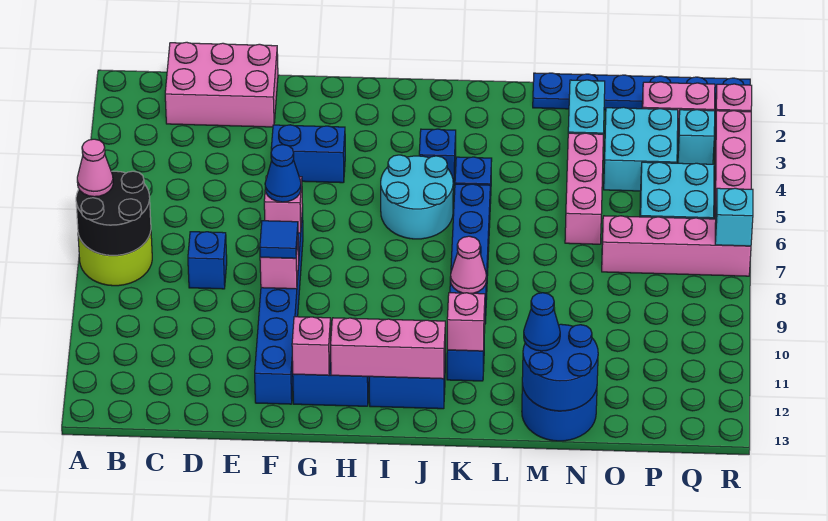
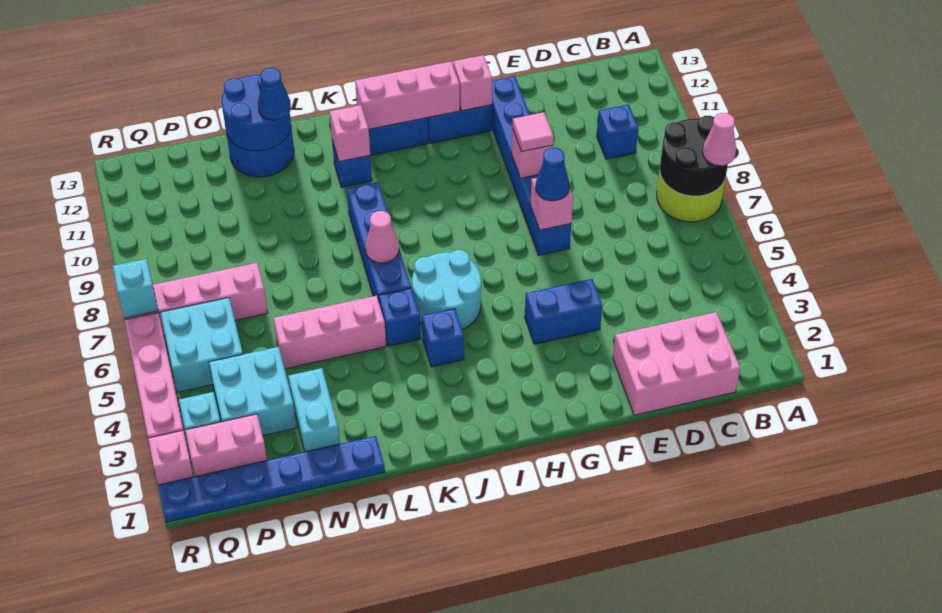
blue 1x1 brick [188,232,227,289] -> blue 1x1 brick moved to [597,104,638,159]
blue 1x1 tile [260,221,298,258] -> pink 1x1 tile [512,112,554,152]
pink 1x1 cone [450,236,486,293] -> pink 1x1 cone moved to [365,211,399,263]
pink 1x3 brick [565,133,603,244] -> pink 1x3 brick turned to [273,296,386,369]

